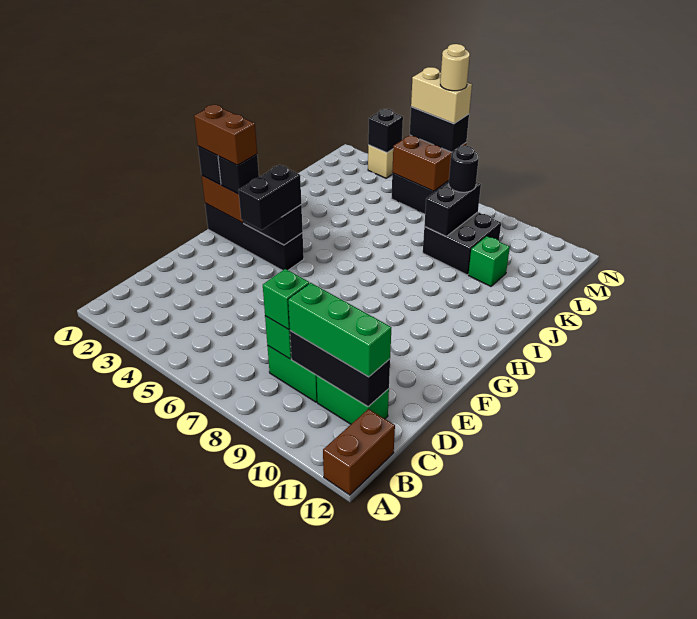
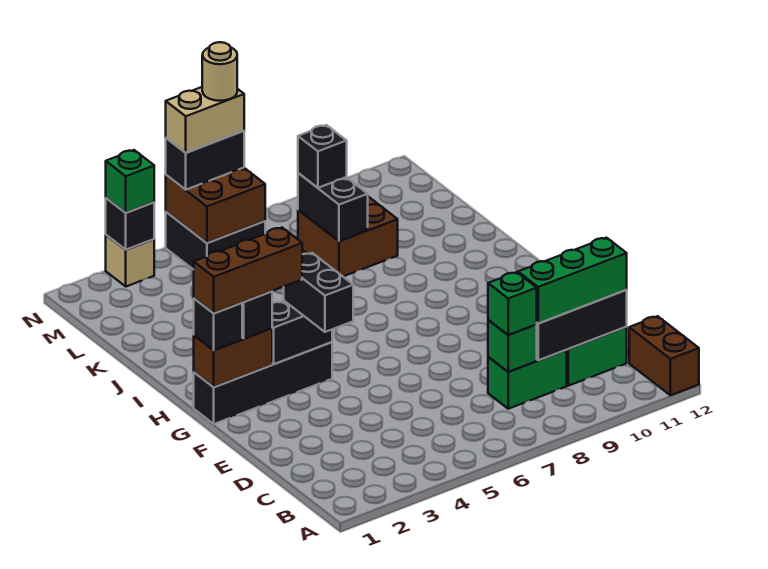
brown 1x2 brick [194,105,257,165] -> brown 1x3 brick [194,228,302,313]
black 2x2 brick [423,212,501,275] -> brown 2x2 brick [298,197,398,276]
green 1x1 brick [468,236,510,286] -> green 1x1 brick moved to [106,150,154,213]
black 1x1 round brick [449,146,479,192] -> black 1x1 brick [298,125,347,188]

